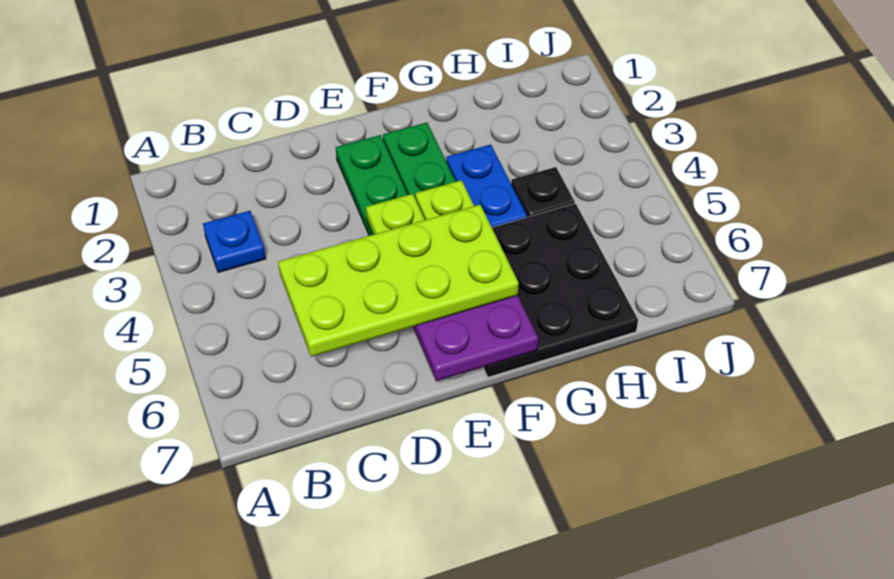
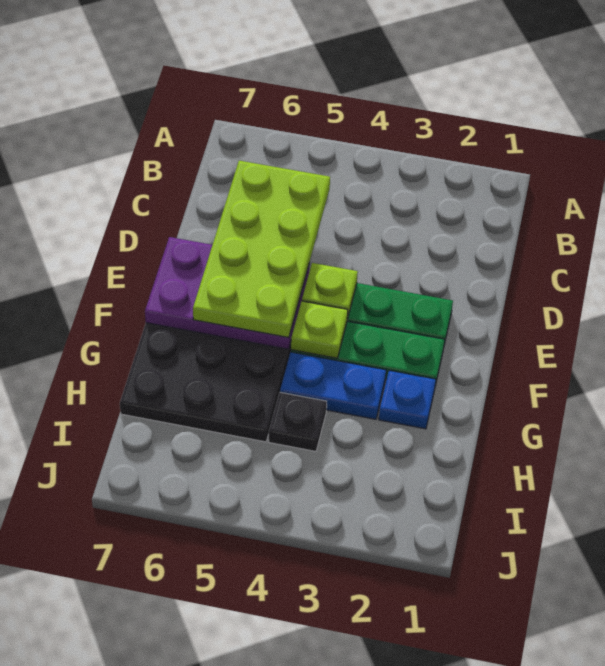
blue 1x1 plate [203,211,266,273] -> blue 1x1 plate moved to [379,370,436,429]

